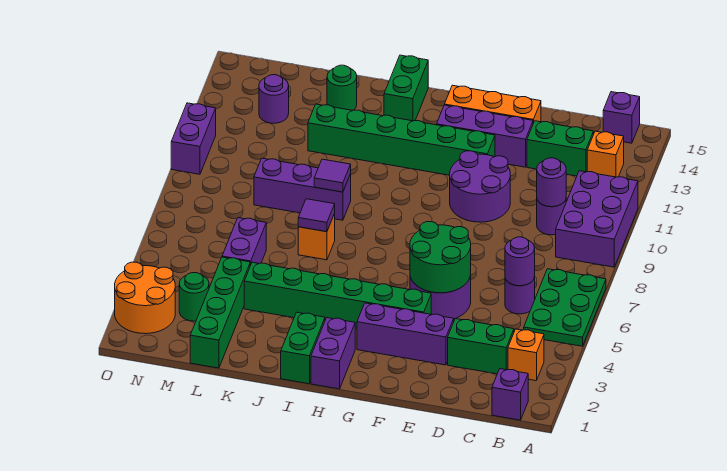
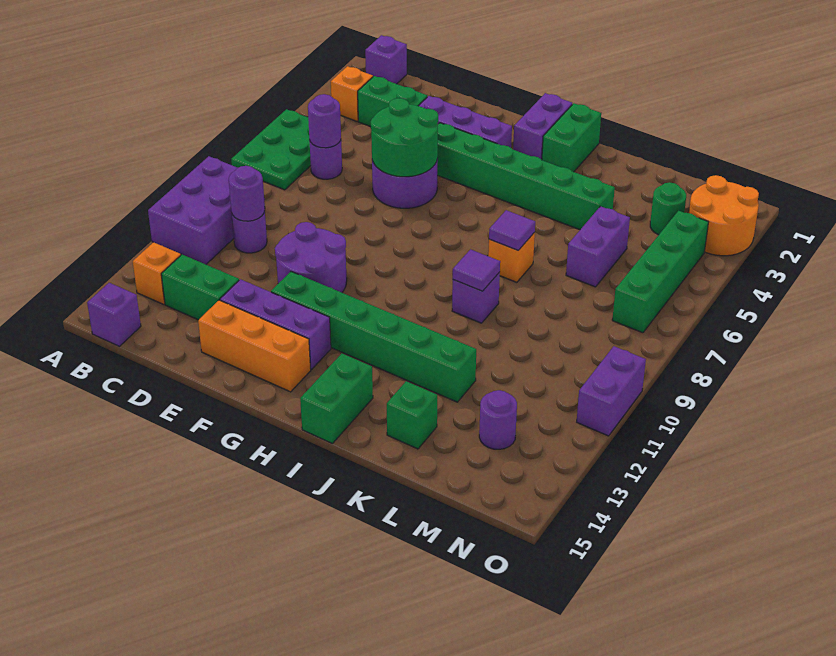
purple 1x3 brick [254,158,351,220] -> purple 1x1 brick [452,272,500,323]
green 1x1 round brick [327,65,357,110] -> green 1x1 brick [387,381,437,449]
green 1x4 brick [190,257,250,368] -> green 1x4 brick moved to [612,211,708,333]

